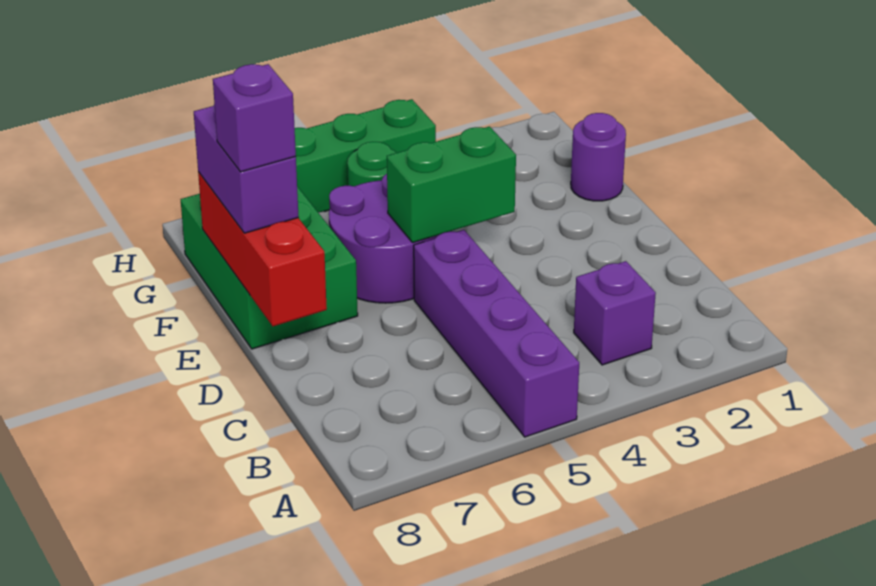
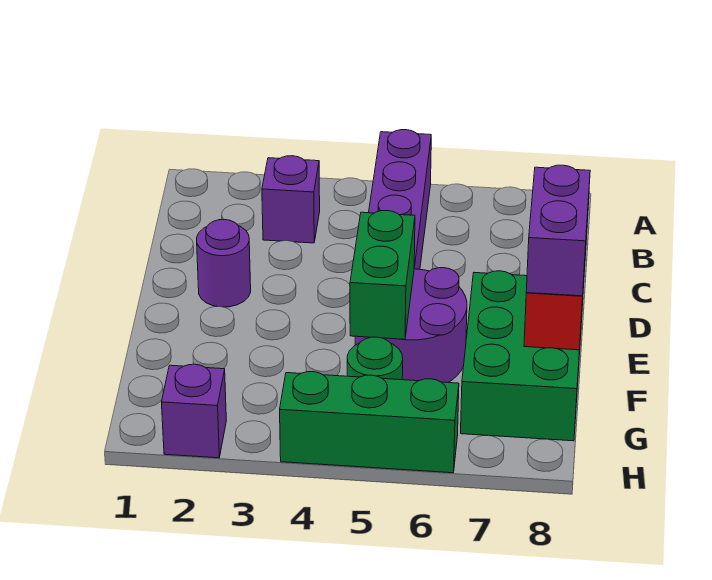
green 1x2 brick [387,127,516,243] -> green 1x2 brick turned to [350,211,415,339]
purple 1x1 brick [213,64,296,172] -> purple 1x1 brick moved to [162,364,226,458]
purple 1x1 round brick [571,113,626,201] -> purple 1x1 round brick moved to [197,220,251,307]

